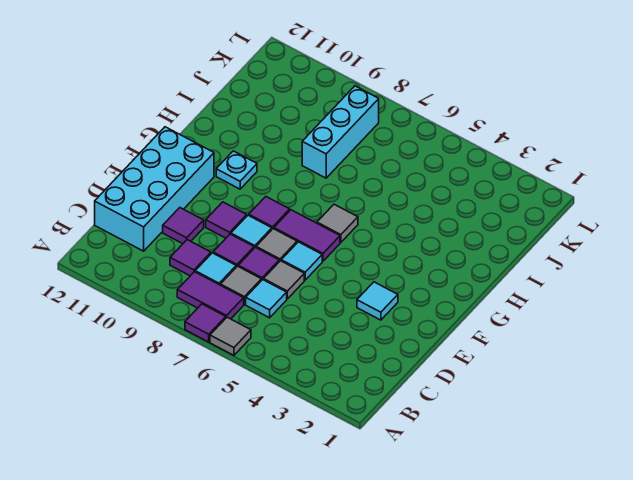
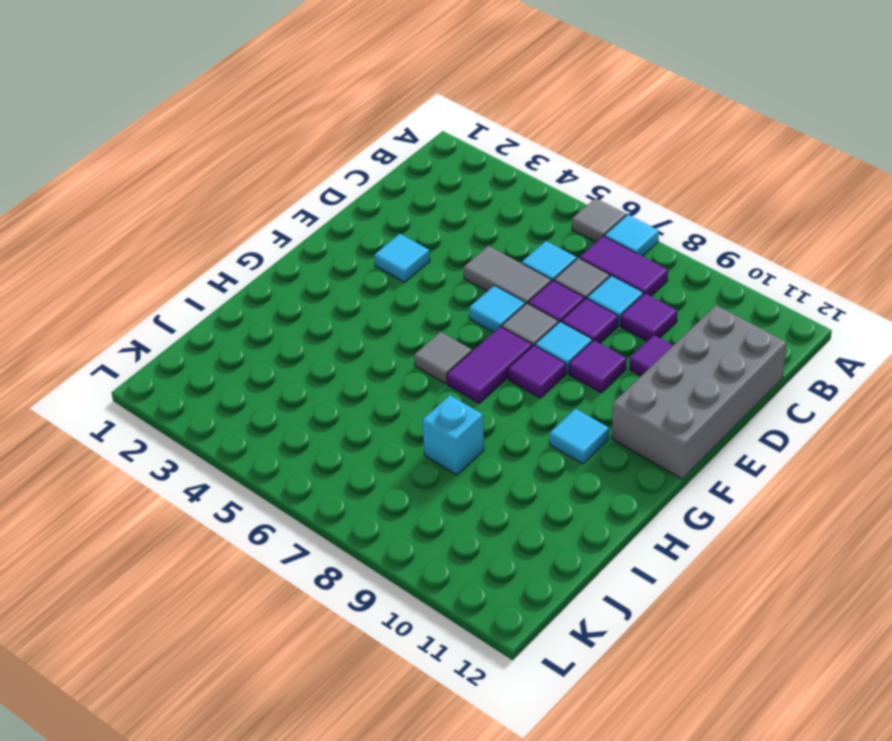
purple 1x1 tile [185,304,226,342] -> cyan 1x1 tile [604,215,659,256]
cyan 2x4 brick [95,127,214,251] -> grey 2x4 brick [612,305,787,479]
grey 1x1 tile [264,261,304,299] -> grey 1x2 tile [464,246,551,304]
purple 1x2 tile [274,210,340,261] -> purple 1x2 tile turned to [447,327,532,403]
cyan 1x1 plate [216,151,257,189] -> cyan 1x1 tile [549,409,609,464]
cyan 1x3 brick [302,86,379,178] -> cyan 1x1 brick [422,395,484,475]

